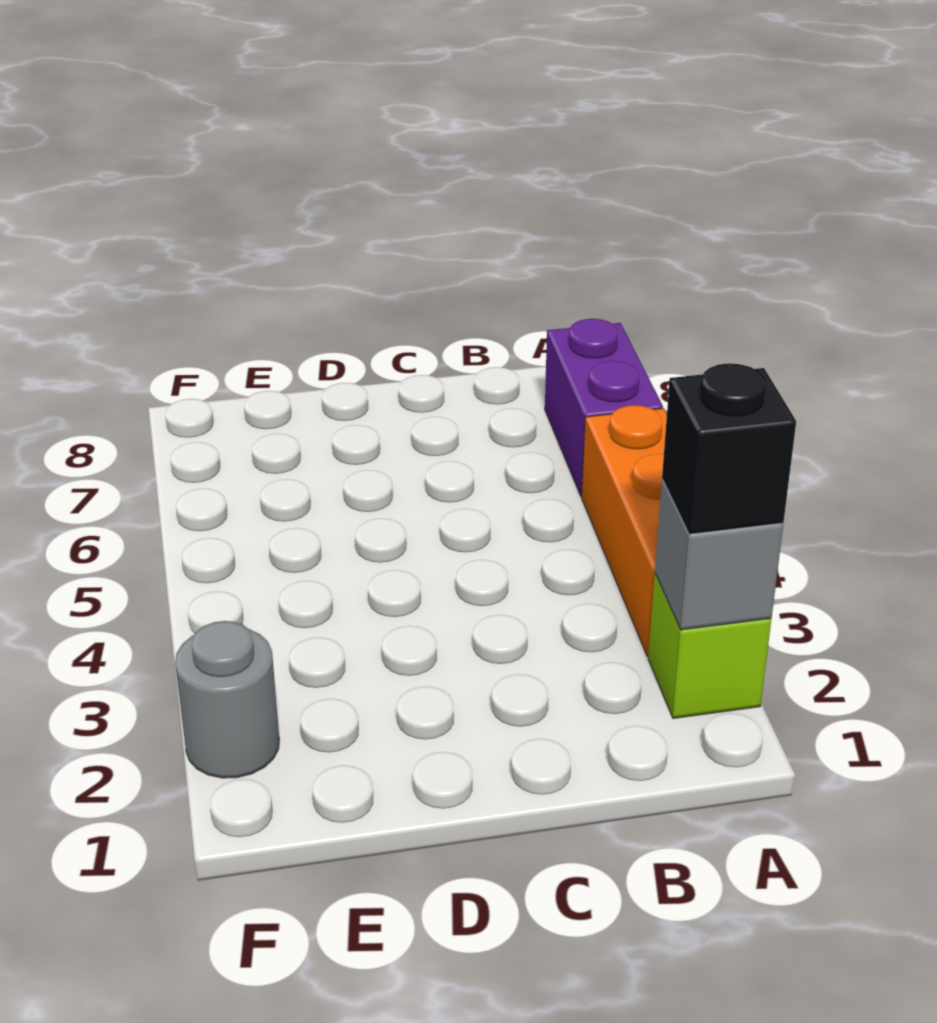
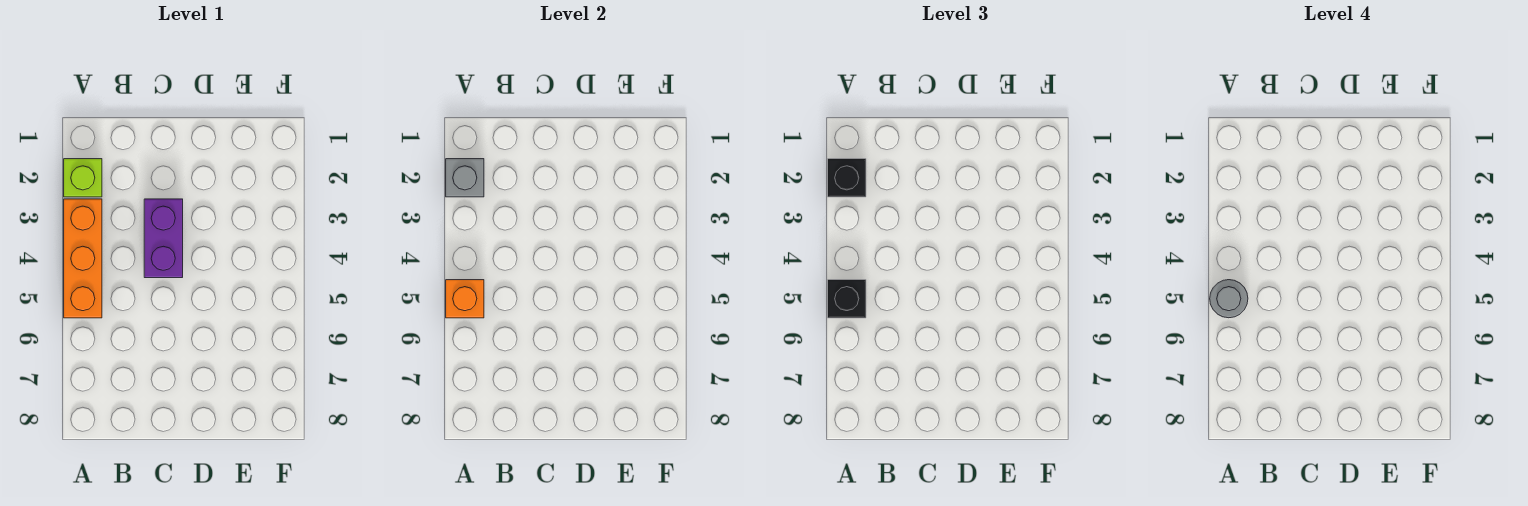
none -> orange 1x1 brick [446,280,484,318]
none -> black 1x1 brick [828,280,866,318]
purple 1x2 brick [545,319,663,497] -> purple 1x2 brick moved to [144,199,183,278]
grey 1x1 round brick [175,621,279,778] -> grey 1x1 round brick moved to [1210,280,1248,318]

